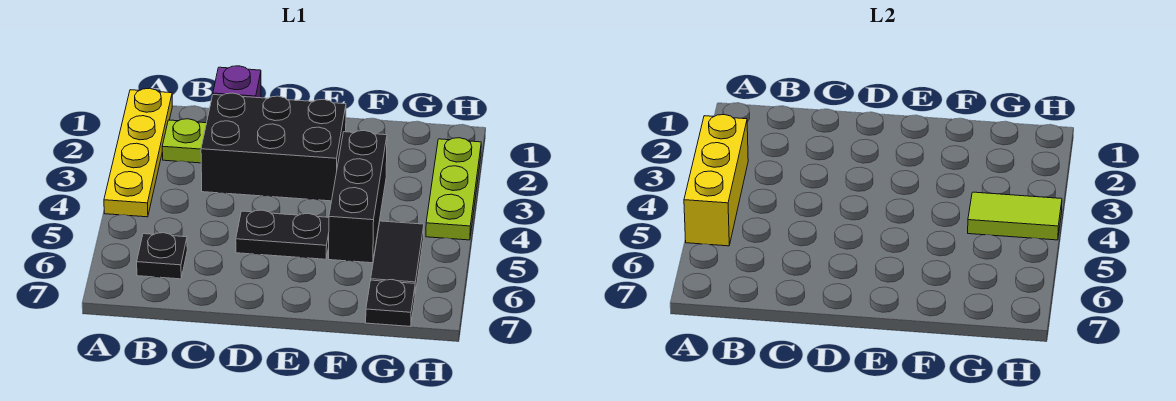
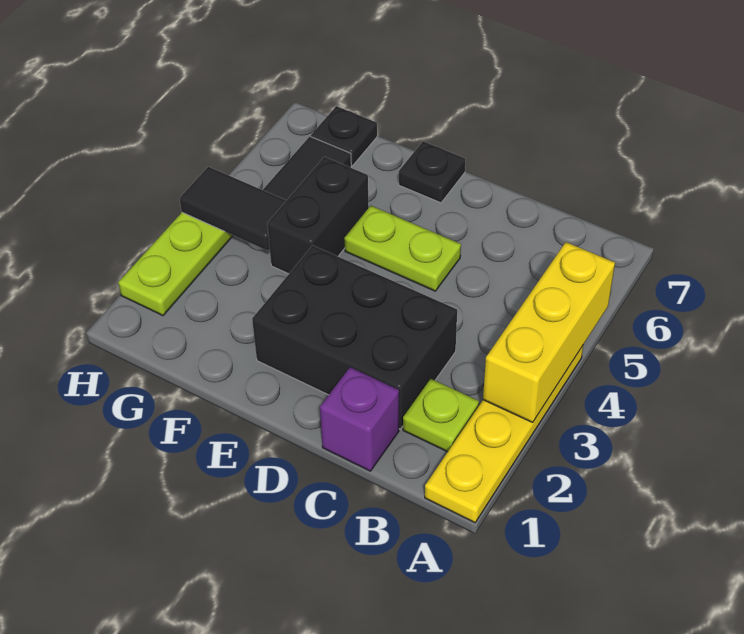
black 1x1 plate [137,233,187,279] -> black 1x1 plate moved to [399,141,465,203]
black 1x2 plate [236,210,329,259] -> lime 1x2 plate [344,206,461,291]
black 1x3 brick [329,130,387,263] -> black 1x2 brick [267,157,369,274]
lime 1x2 tile [968,192,1062,240] -> black 1x2 tile [179,167,286,251]

